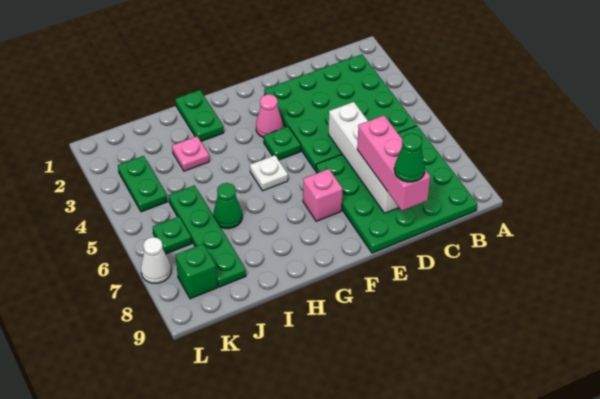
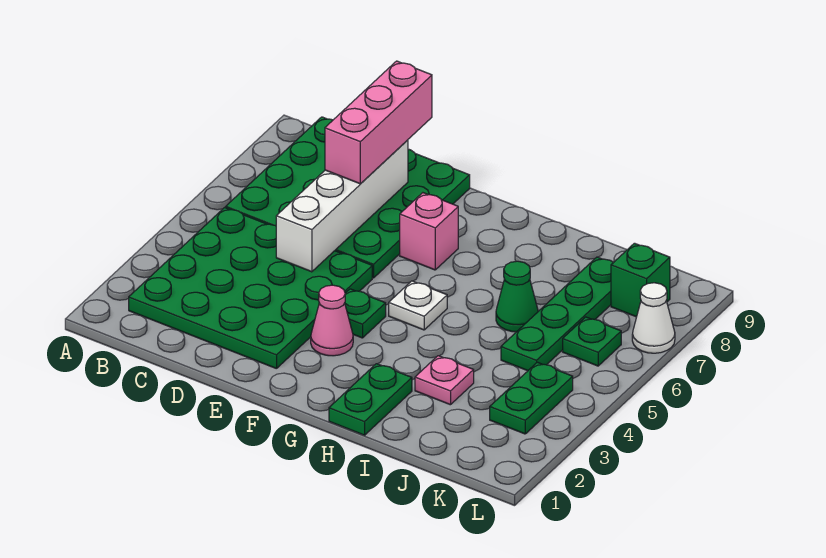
green 1x1 cone [394,133,425,182] -> none

